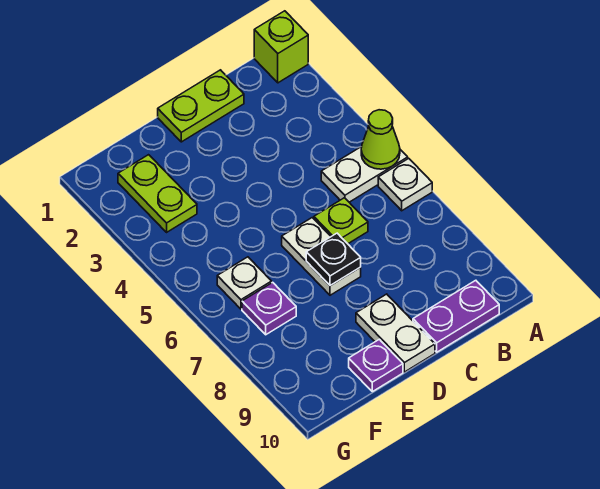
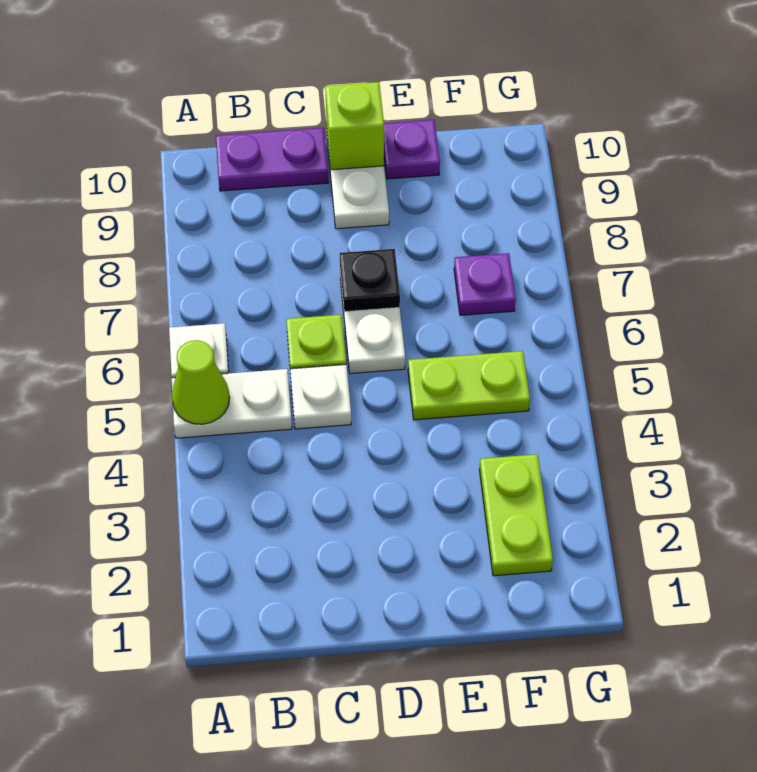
lime 1x1 brick [254,11,308,83] -> lime 1x1 brick moved to [325,82,384,170]
lime 1x2 plate [158,70,244,142] -> lime 1x2 plate moved to [408,351,530,420]
white 1x1 plate [217,257,272,309] -> white 1x1 plate moved to [290,364,351,429]

